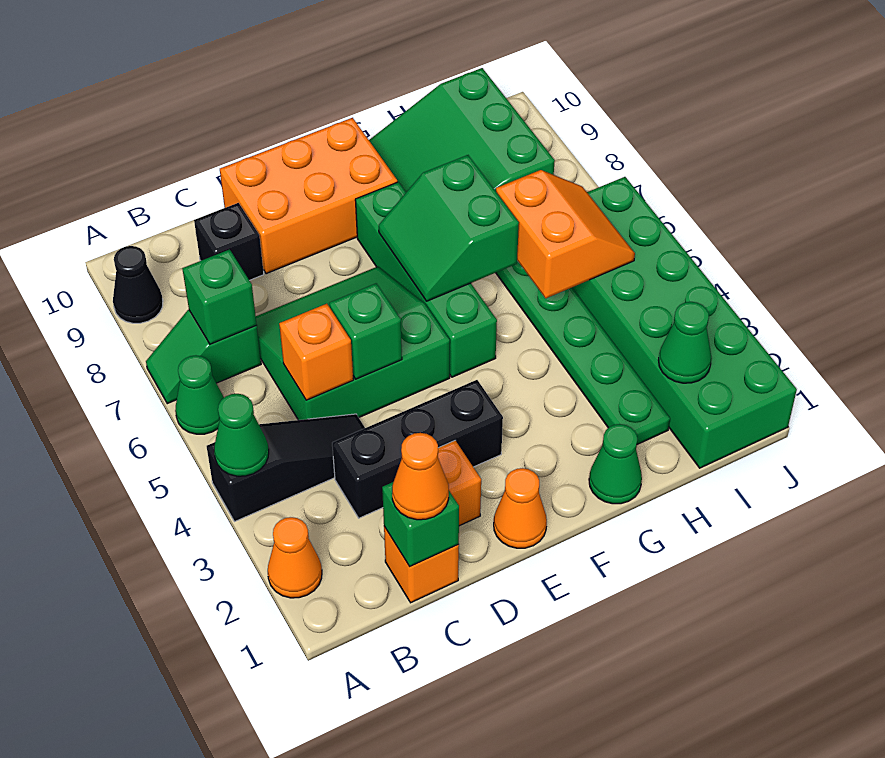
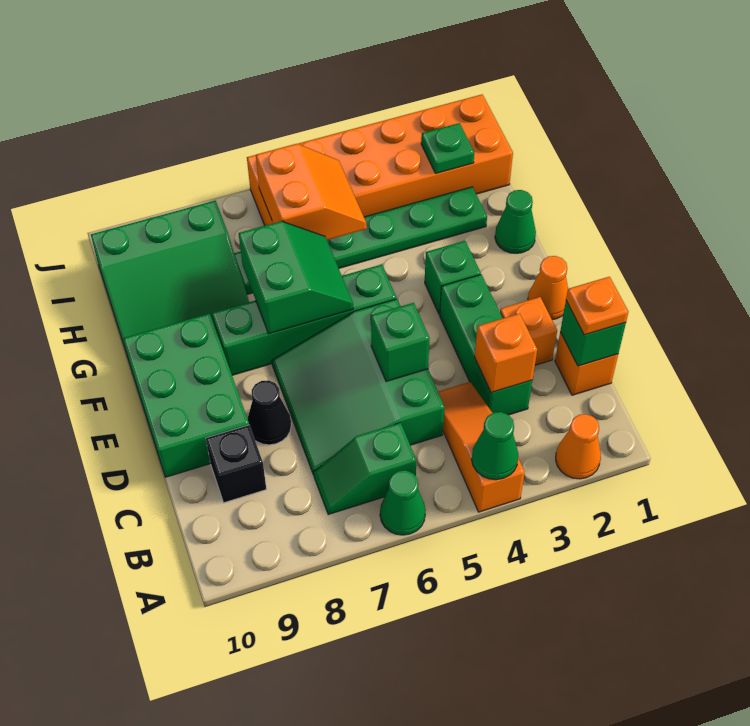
black 1x3 slope [207,414,365,522] -> orange 1x3 slope [438,382,525,512]
green 1x2 slope [146,310,261,404] -> green 1x2 slope turned to [314,423,416,514]
black 1x1 cone [113,246,163,323] -> black 1x1 cone moved to [248,380,291,445]
green 1x1 brick [182,249,257,344] -> green 1x1 brick moved to [425,241,481,315]
orange 1x1 cone [392,433,449,520] -> orange 1x1 plate [566,277,629,335]
black 1x3 brick [332,380,503,518] -> green 1x3 brick [440,275,532,415]
orange 1x1 brick [279,304,353,400] -> orange 1x1 brick moved to [475,314,537,393]
orange 2x3 brick [220,118,397,274] -> green 2x3 brick [123,314,249,477]
green 2x2 slope [379,155,519,301] -> green 2x2 slope turned to [239,221,353,334]
orange 2x2 slope [496,170,635,298] -> orange 2x2 slope turned to [256,144,367,240]
green 2x6 brick [572,177,797,468] -> orange 2x6 brick [247,94,513,226]
green 1x1 cone [659,302,712,383] -> green 1x1 plate [421,123,474,173]

